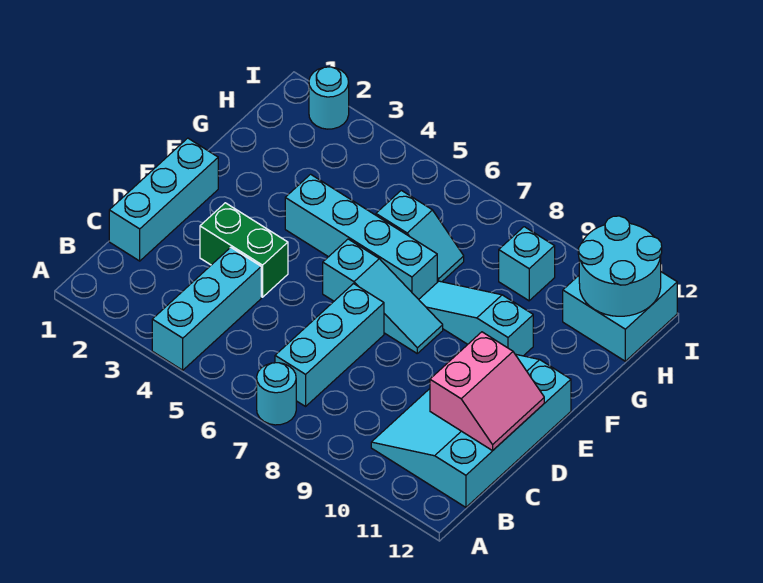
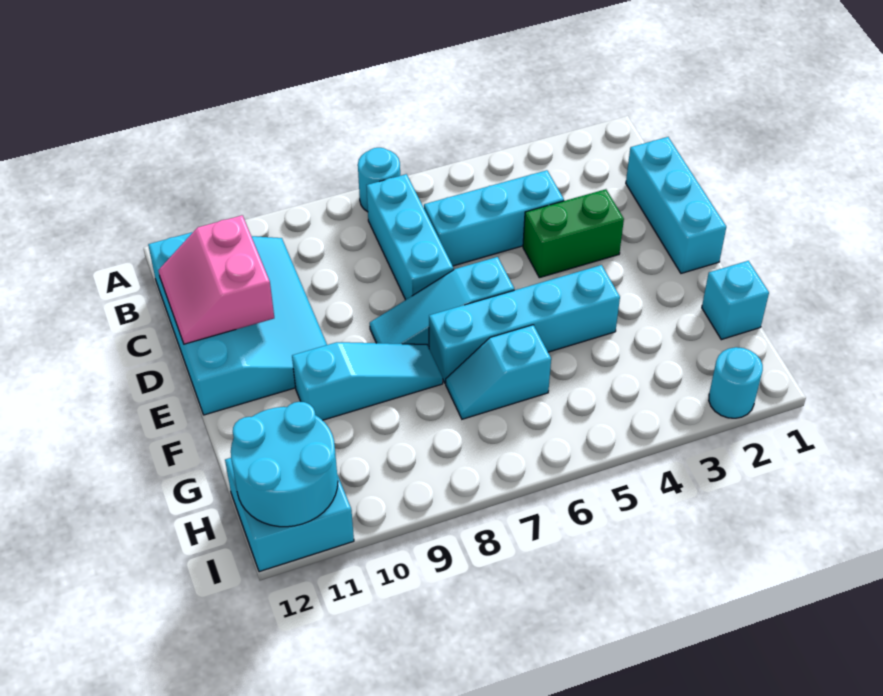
cyan 1x3 brick [152,247,261,370] -> cyan 1x3 brick turned to [424,170,564,266]
cyan 1x1 brick [499,227,555,301] -> cyan 1x1 brick moved to [702,261,769,340]

